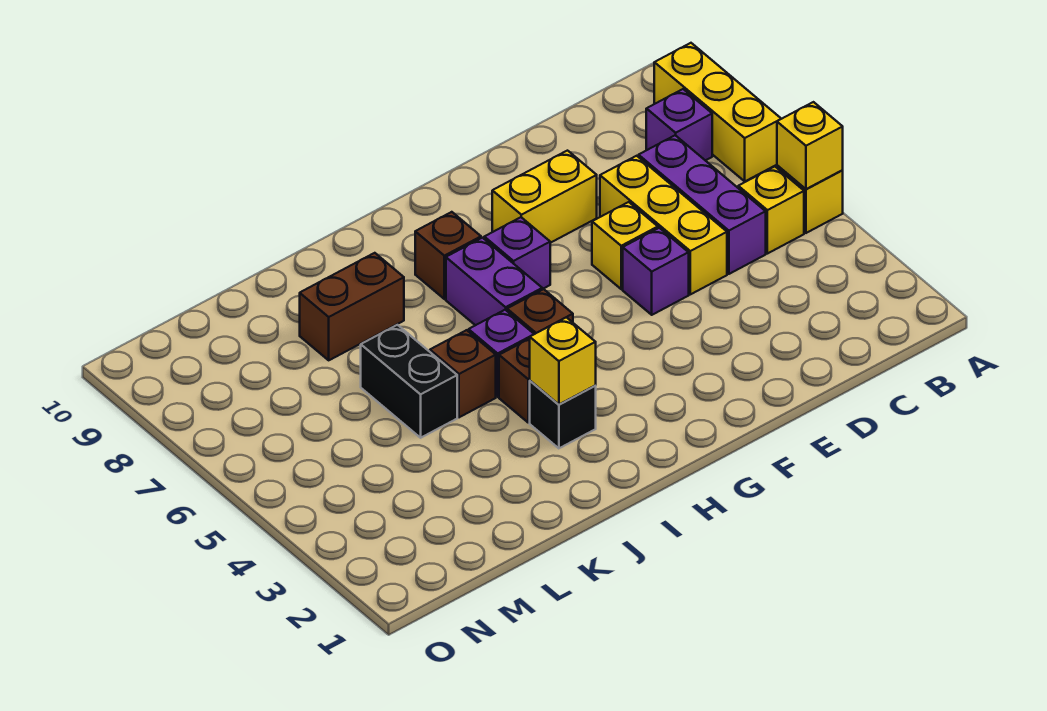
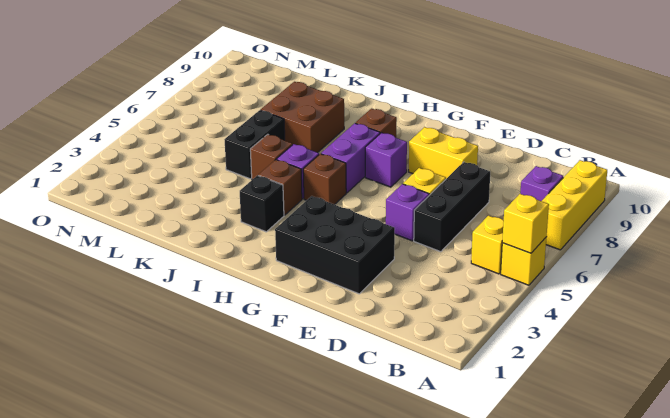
purple 1x3 brick [639,135,766,274] -> none
yellow 1x3 brick [600,156,727,294] -> black 1x3 brick [414,162,490,252]
none -> black 2x3 brick [275,196,395,294]
yellow 1x1 brick [530,317,596,404] -> none
brown 1x2 brick [300,253,404,360] -> brown 2x2 brick [261,82,344,153]

